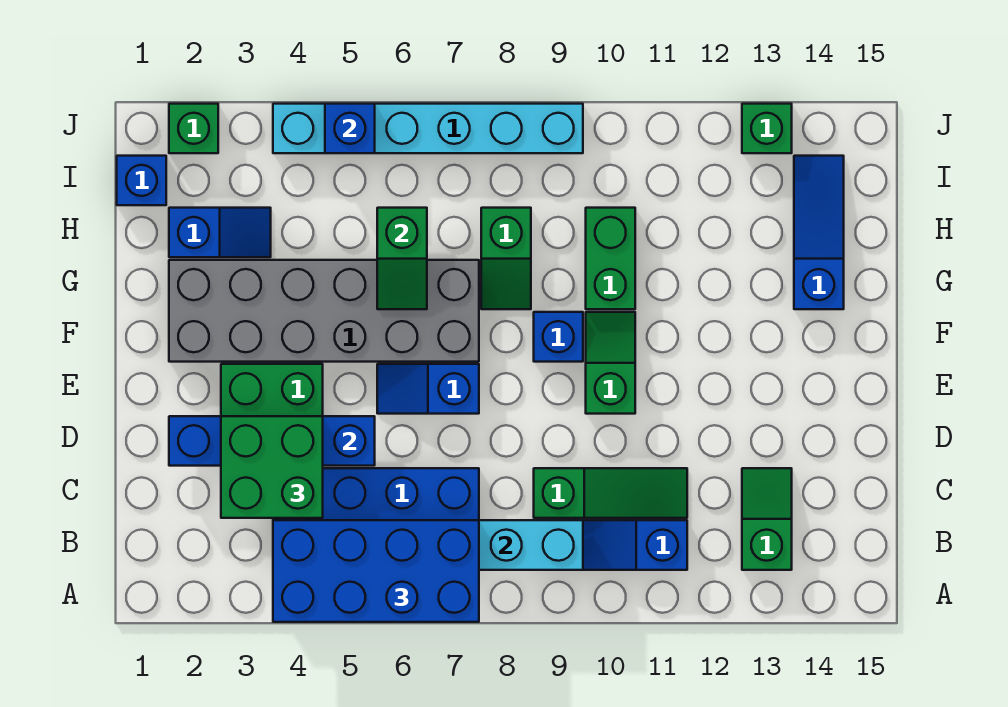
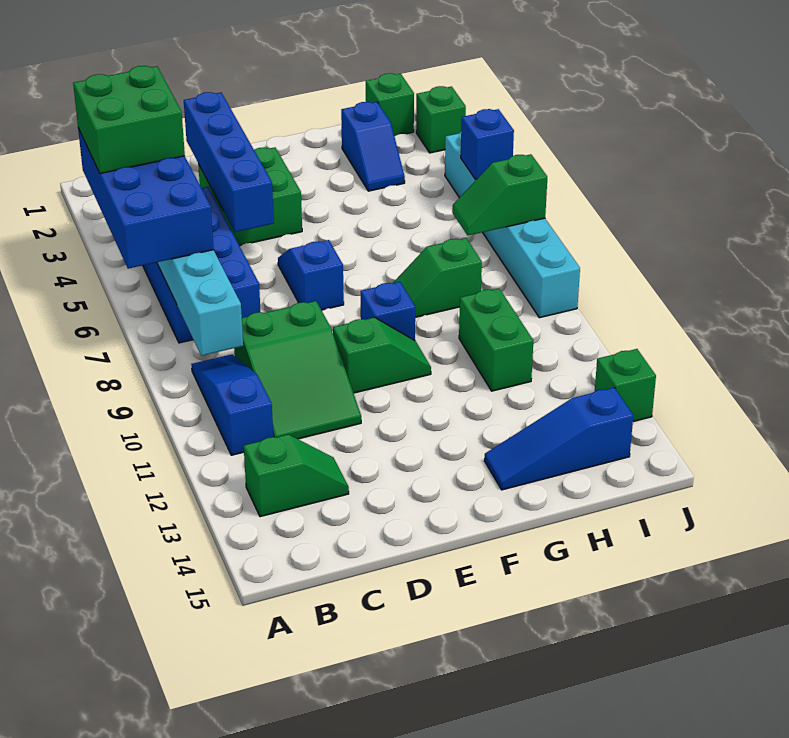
green 2x2 brick [221,416,323,518] -> green 2x2 brick moved to [73,66,185,174]
green 1x3 slope [534,468,687,518] -> green 2x3 slope [234,301,361,439]
grey 2x6 brick [169,260,479,362] -> none
green 1x2 slope [377,208,427,309] -> green 1x2 slope moved to [452,154,547,236]
green 1x2 brick [586,208,635,309] -> green 1x2 brick turned to [459,288,533,391]
blue 1x3 slope [794,156,844,309] -> blue 1x3 slope turned to [485,388,633,490]
blue 1x1 brick [117,156,166,205] -> green 1x1 brick [366,73,414,136]

